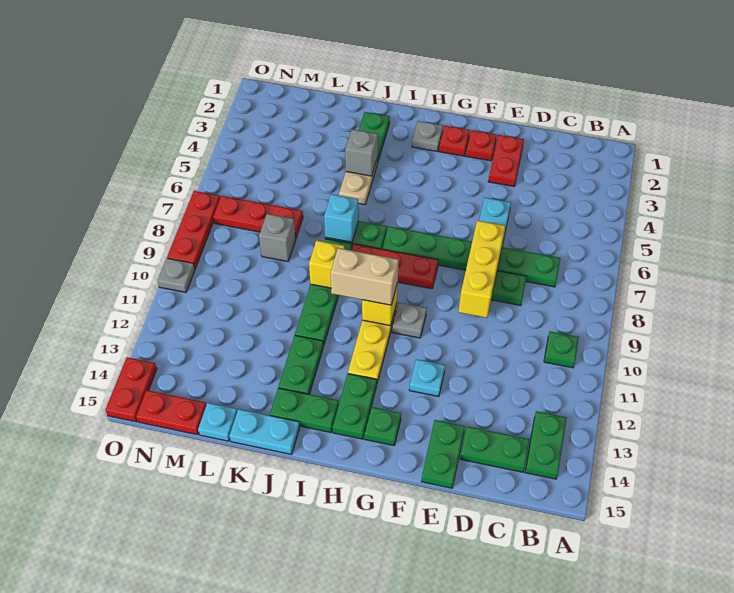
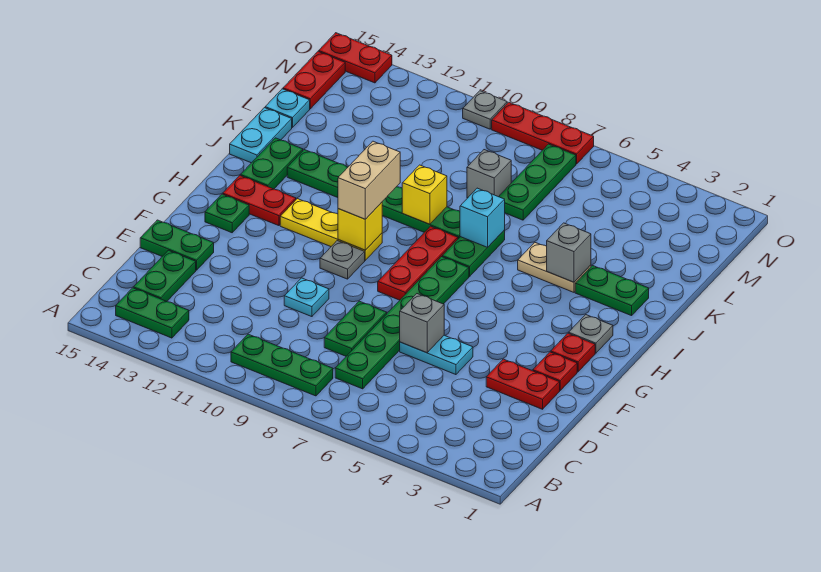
green 1x1 plate [544,332,579,368] -> green 1x3 plate [231,334,333,396]
none -> grey 1x1 brick [400,294,444,353]
yellow 1x3 brick [459,221,505,318] -> none
cyan 1x1 plate [409,359,445,397] -> cyan 1x1 plate moved to [284,278,329,317]
green 1x2 plate [333,374,377,439] -> red 1x2 plate [223,176,296,226]
red 1x3 plate [213,196,303,238] -> green 1x3 plate [499,144,576,220]

